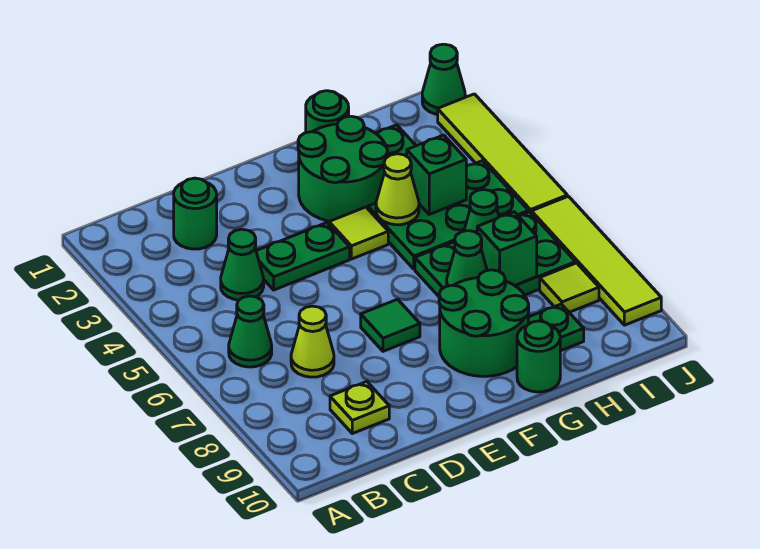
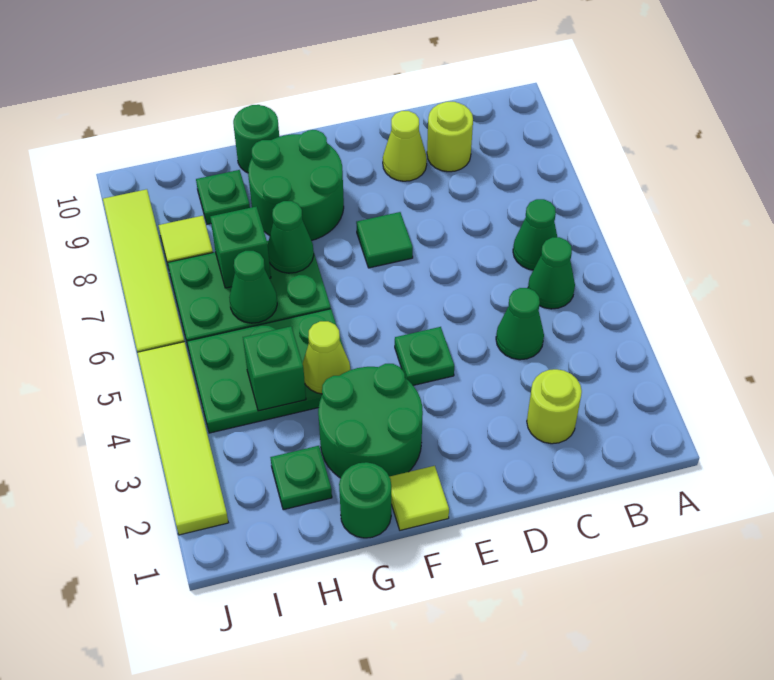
green 1x1 round brick [174,178,217,249] -> lime 1x1 round brick [527,369,582,444]
lime 1x1 cone [291,306,334,377] -> lime 1x1 cone moved to [383,111,427,181]
lime 1x1 plate [330,382,389,434] -> lime 1x1 round brick [427,102,473,172]
green 1x2 plate [256,223,350,290] -> green 1x1 plate [395,327,454,385]
lime 1x1 tile [329,207,388,259] -> lime 1x1 tile moved to [390,466,449,530]
green 1x1 cone [422,44,465,115] -> green 1x1 cone moved to [528,237,575,309]

